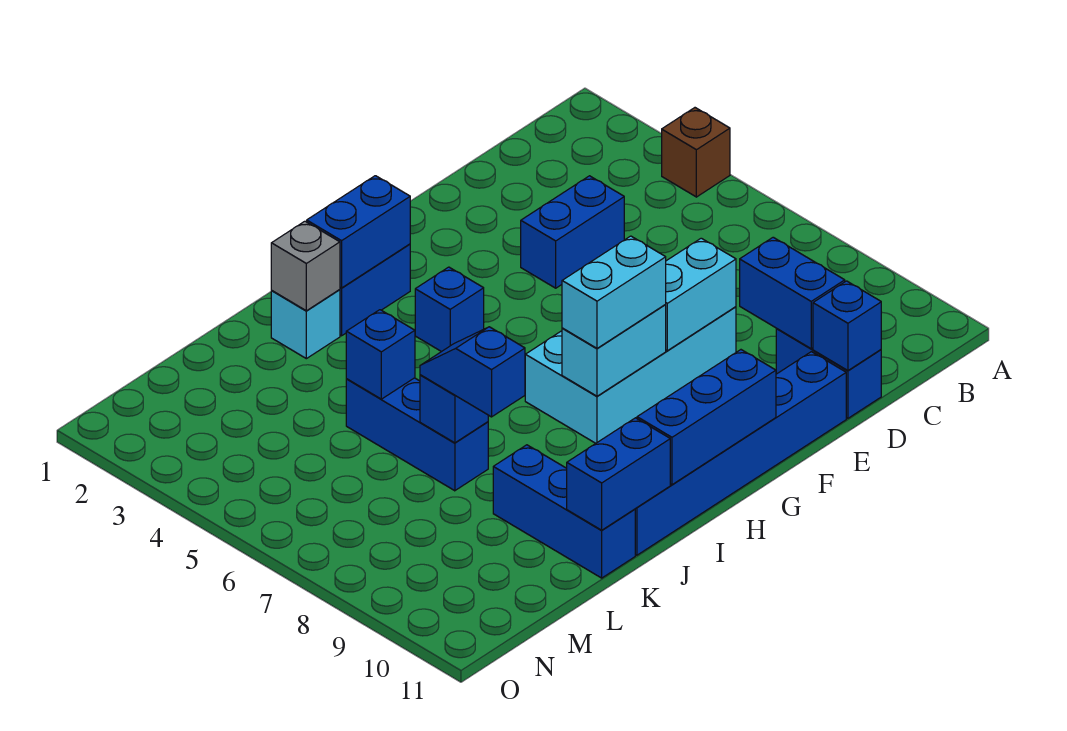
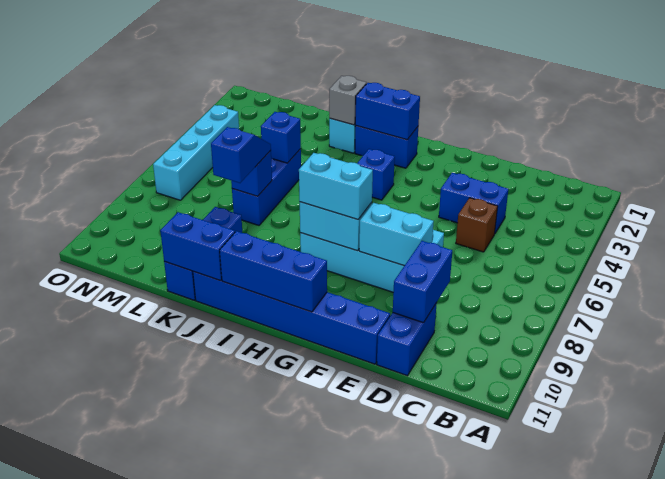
brown 1x1 brick [662,108,730,197] -> brown 1x1 brick moved to [456,198,498,252]
blue 1x1 brick [813,281,881,370] -> none
none -> cyan 1x4 brick [153,105,239,200]

